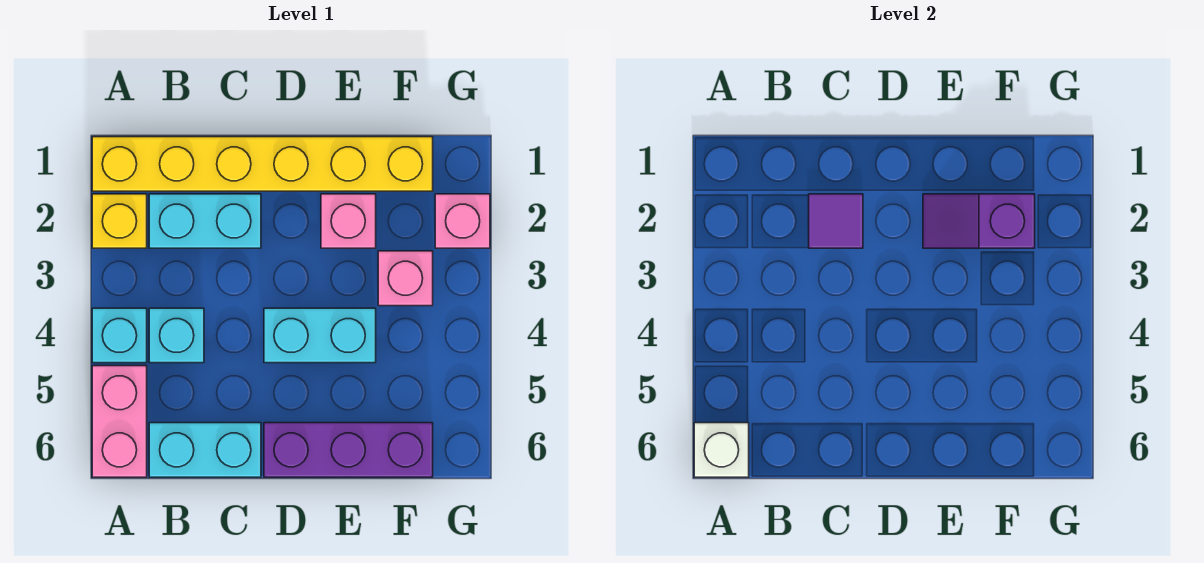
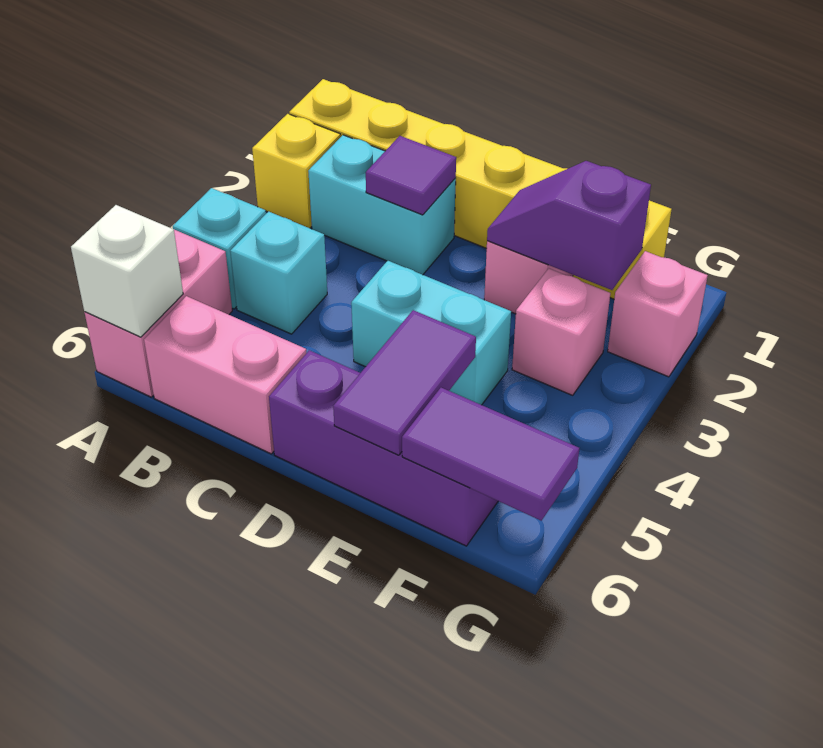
cyan 1x2 brick [149,423,261,477] -> pink 1x2 brick [144,296,306,454]
none -> purple 1x2 tile [333,310,476,455]
none -> purple 1x2 tile [402,388,579,521]

